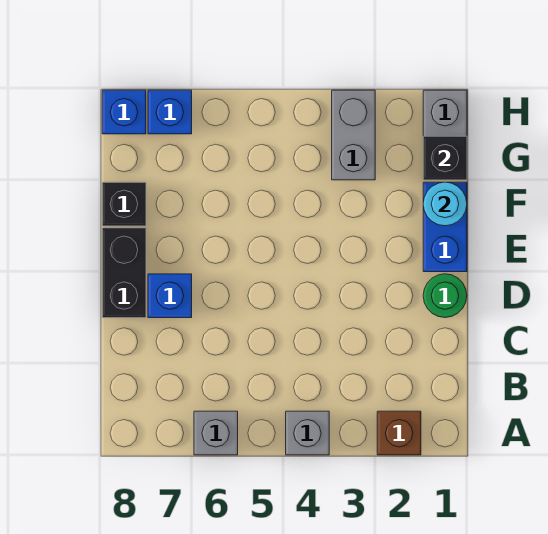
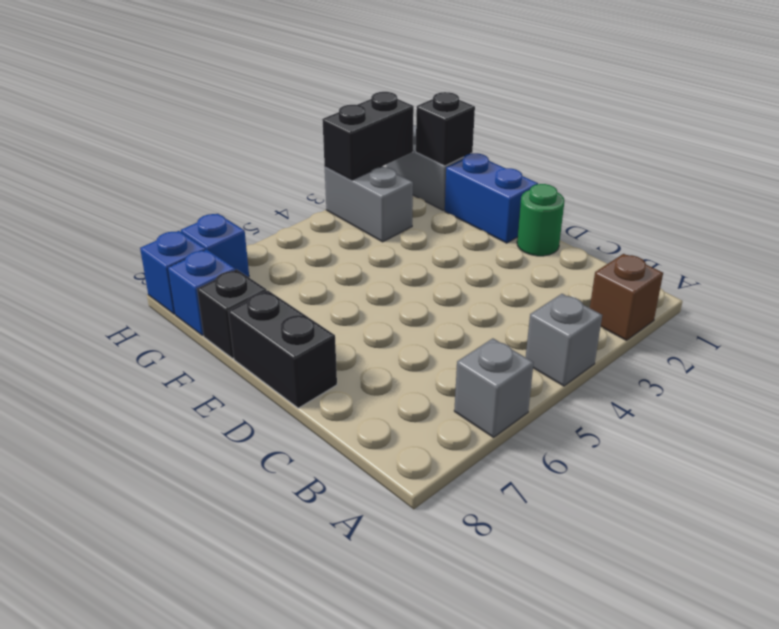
blue 1x1 brick [148,274,192,318] -> blue 1x1 brick moved to [168,250,235,336]
cyan 1x1 round brick [423,182,467,226] -> none
none -> black 1x2 brick [322,92,414,180]

